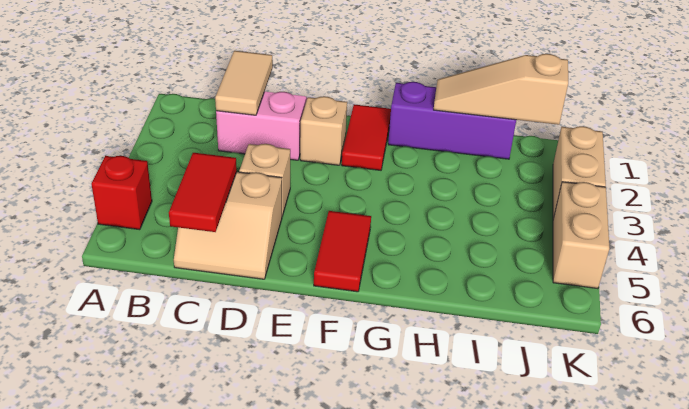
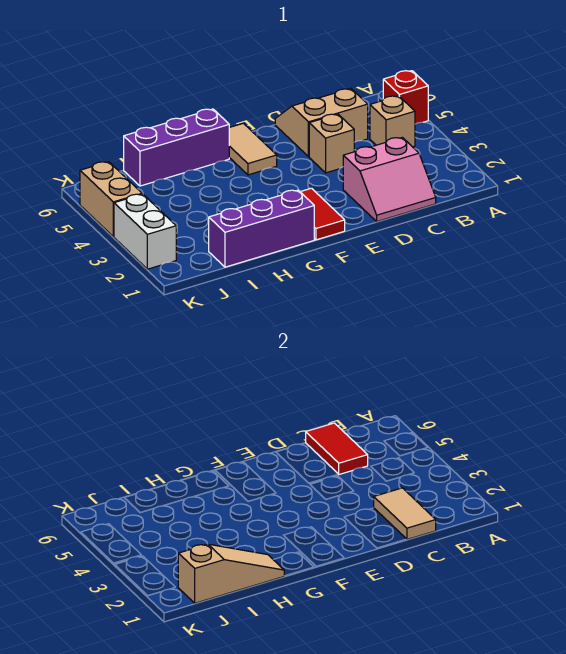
tan 1x1 brick [300,96,347,165] -> tan 1x1 brick moved to [370,96,415,147]
red 1x2 tile [314,211,371,292] -> tan 1x2 tile [229,123,277,175]
none -> purple 1x3 brick [124,109,229,186]
tan 1x2 brick [553,126,606,219] -> white 1x2 brick [114,194,176,269]

